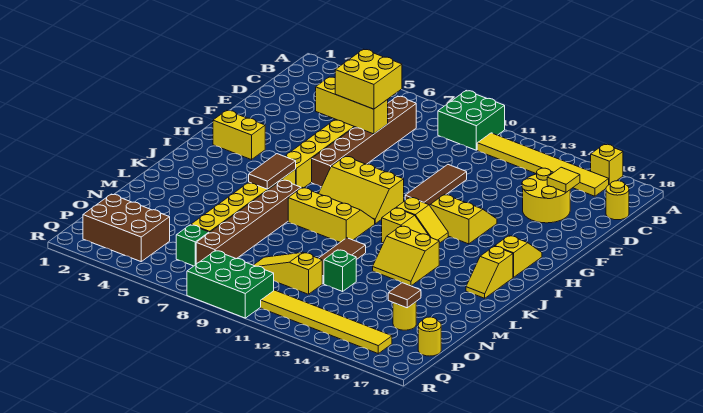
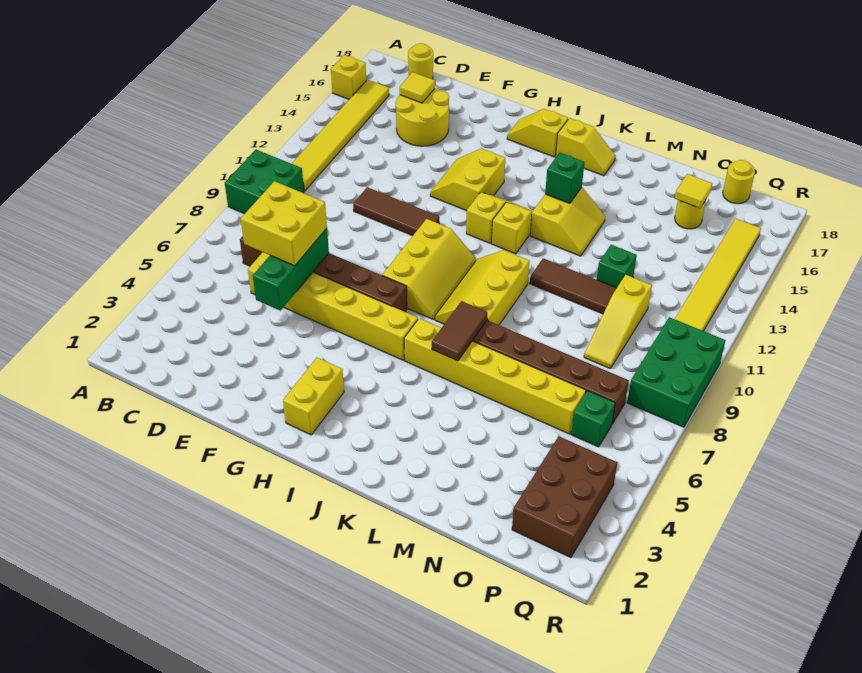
yellow 1x3 brick [316,77,388,134] -> green 1x3 brick [253,228,329,311]
brown 1x2 tile [249,154,296,189] -> brown 1x2 tile turned to [432,301,487,361]
none -> green 1x1 brick [545,153,585,204]
brown 1x1 tile [388,283,421,308] -> yellow 1x1 tile [675,174,712,208]

